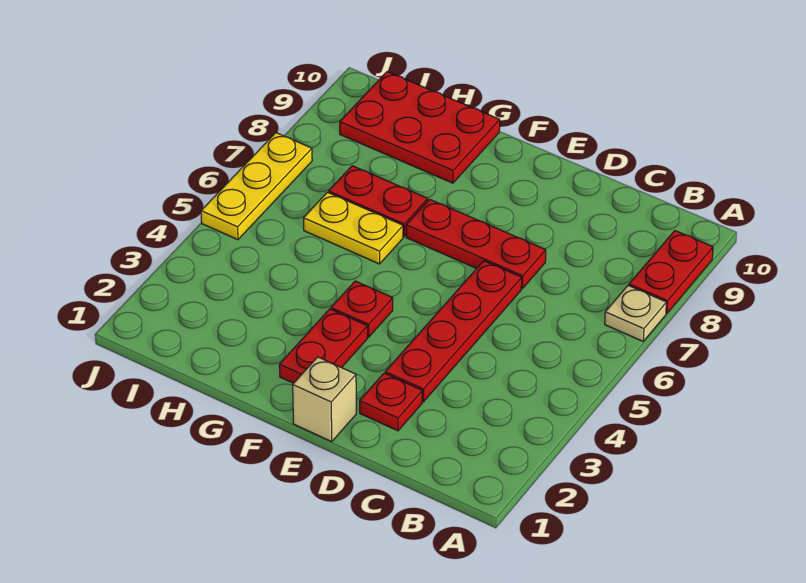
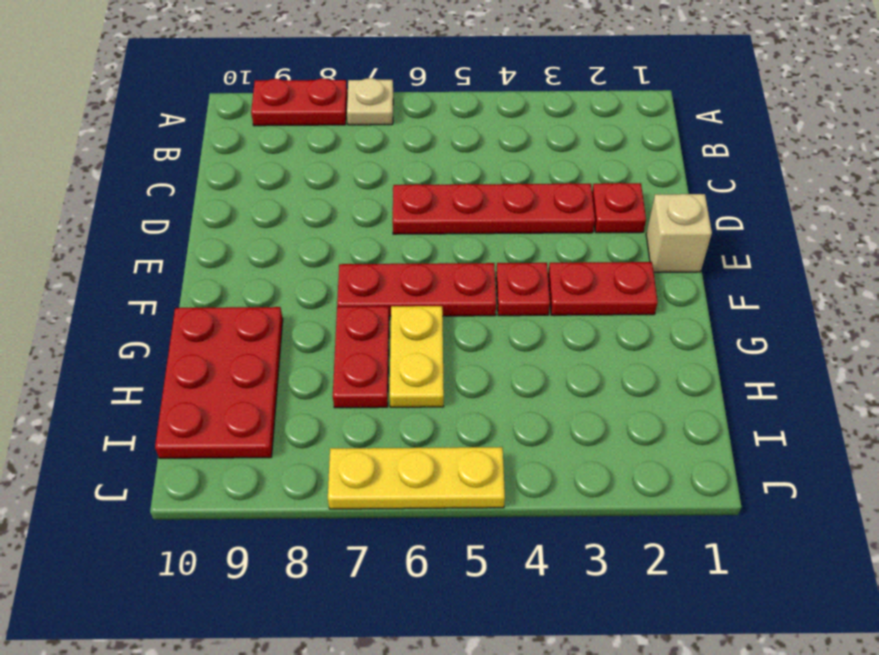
red 1x3 plate [406,199,546,289] -> red 1x3 plate turned to [337,263,496,316]

